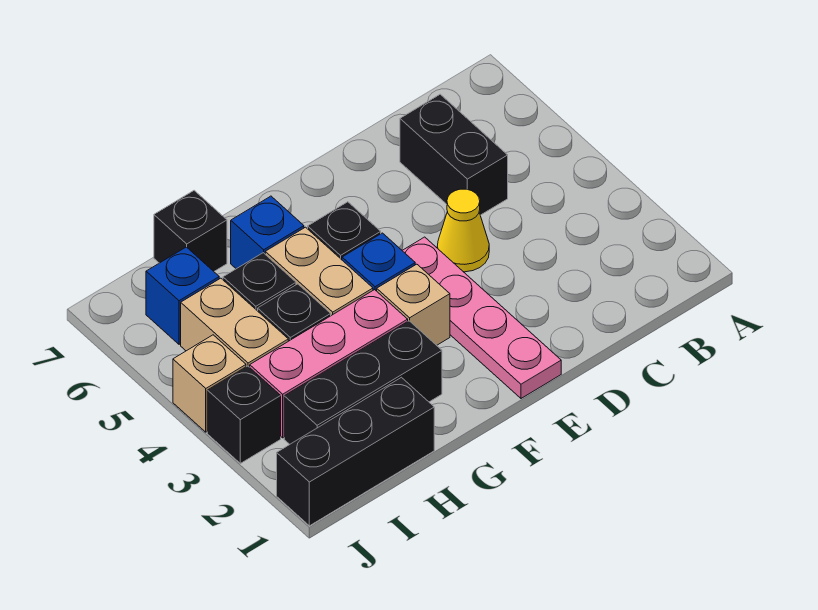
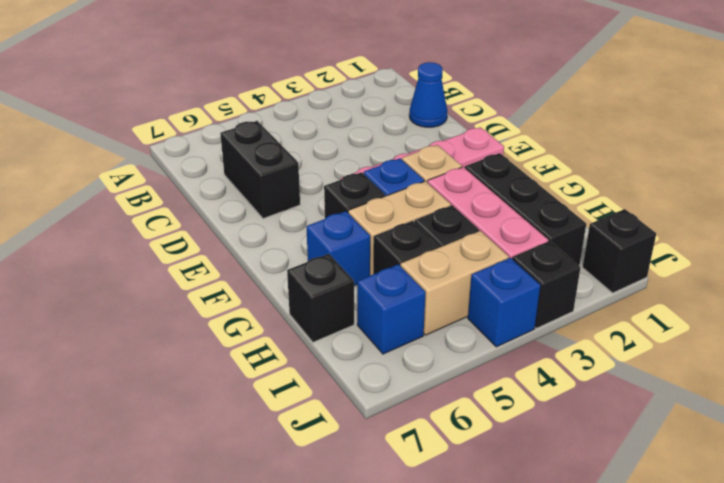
none -> blue 1x1 cone [409,62,447,127]
black 1x2 brick [400,94,508,215] -> black 1x2 brick turned to [220,121,300,218]
yellow 1x1 cone [437,189,489,272] -> none
black 1x3 brick [277,377,434,526] -> black 1x1 brick [583,209,656,293]
tan 1x1 brick [173,335,246,432] -> blue 1x1 brick [468,258,540,347]

